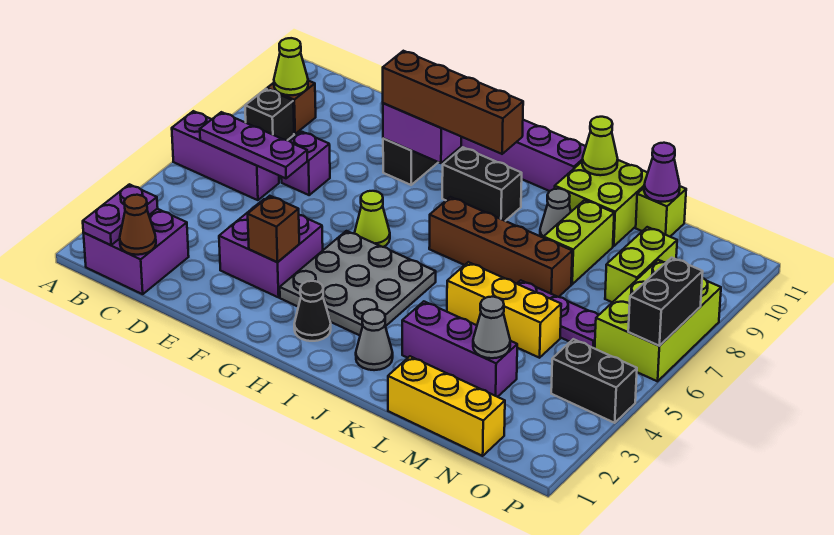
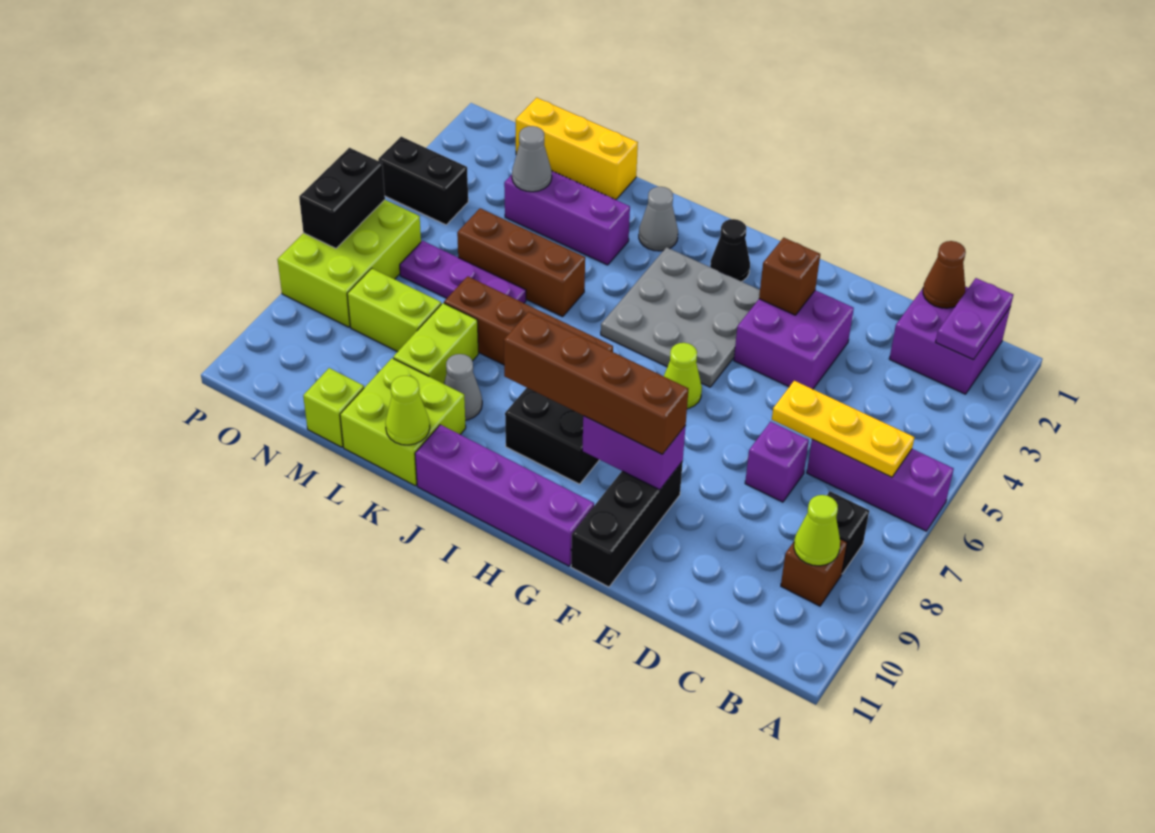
purple 1x3 plate [200,112,307,178] -> yellow 1x3 plate [772,381,914,477]
yellow 1x3 brick [447,262,561,358] -> brown 1x3 brick [457,208,585,317]
purple 1x1 cone [644,143,680,202] -> none
lime 1x2 brick [605,227,677,302] -> lime 1x2 brick turned to [347,268,441,352]

